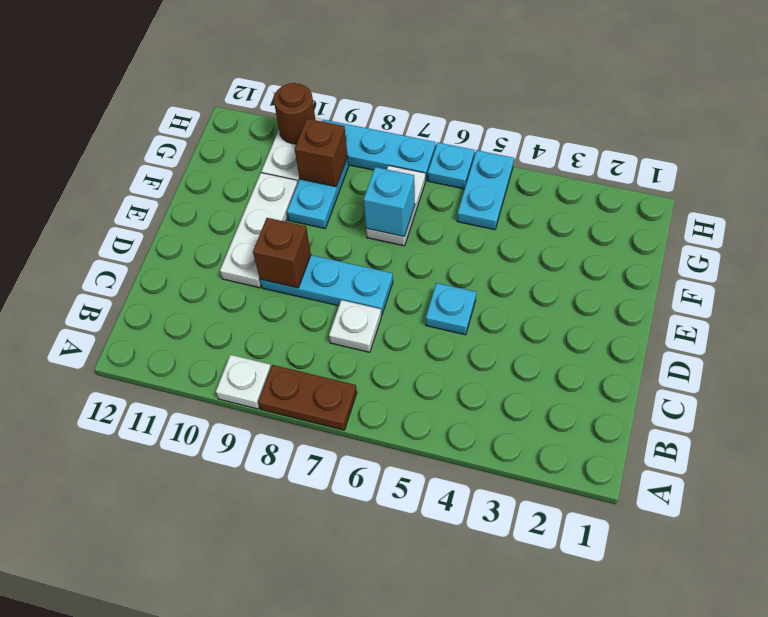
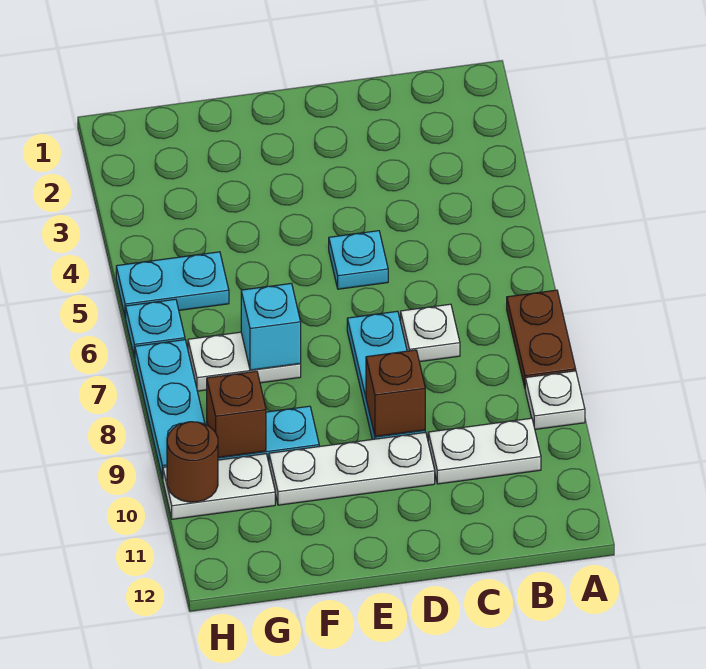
none -> white 1x2 plate [428,418,541,484]

